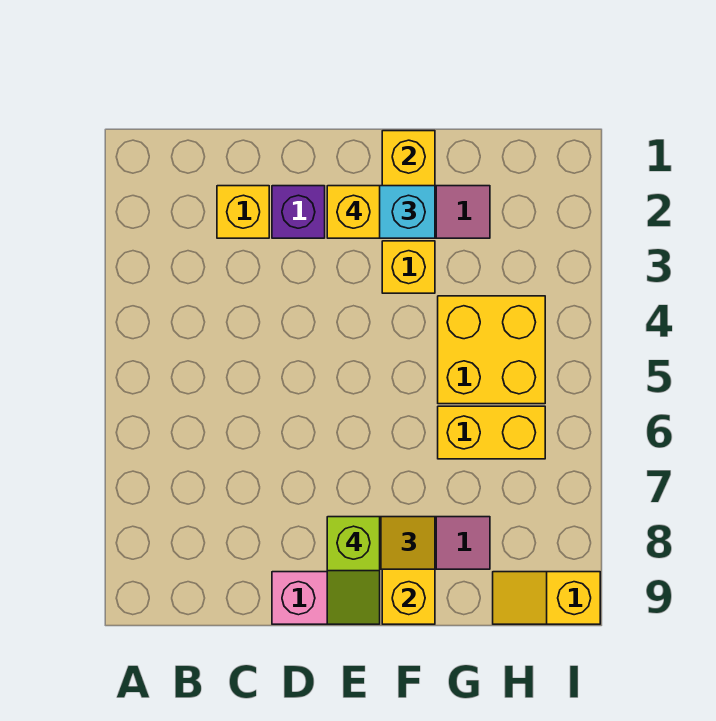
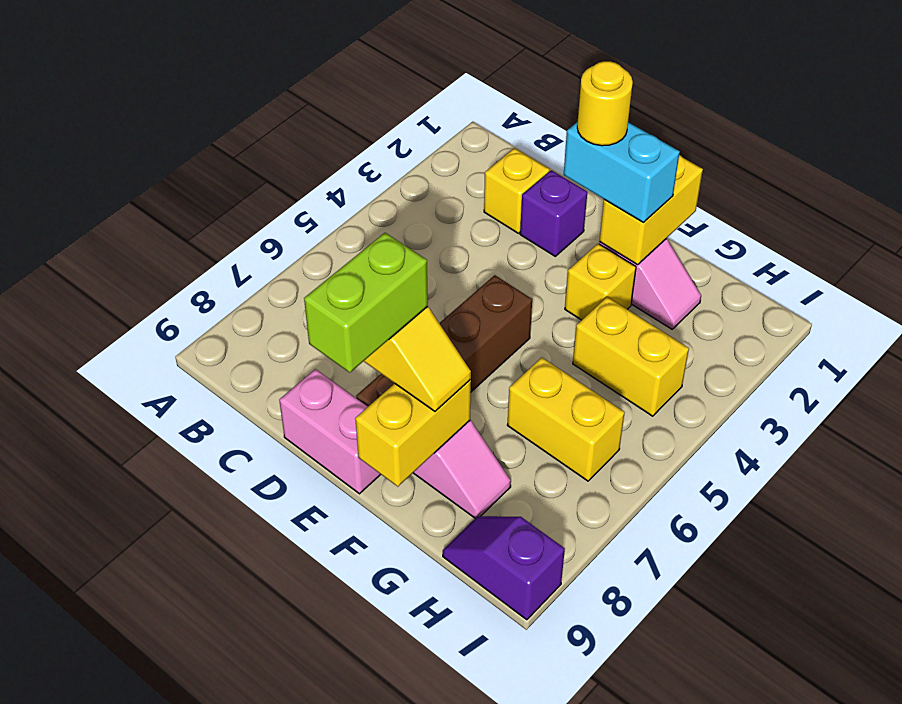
yellow 1x1 brick [327,186,380,238] -> yellow 1x1 round brick [577,61,633,146]
none -> brown 1x4 brick [356,275,532,406]
lime 1x2 slope [327,517,380,624] -> lime 1x2 brick [304,233,428,373]
yellow 2x2 brick [438,296,545,404] -> yellow 1x2 brick [573,297,689,416]
yellow 1x2 slope [493,572,600,624] -> purple 1x2 slope [443,516,565,620]

